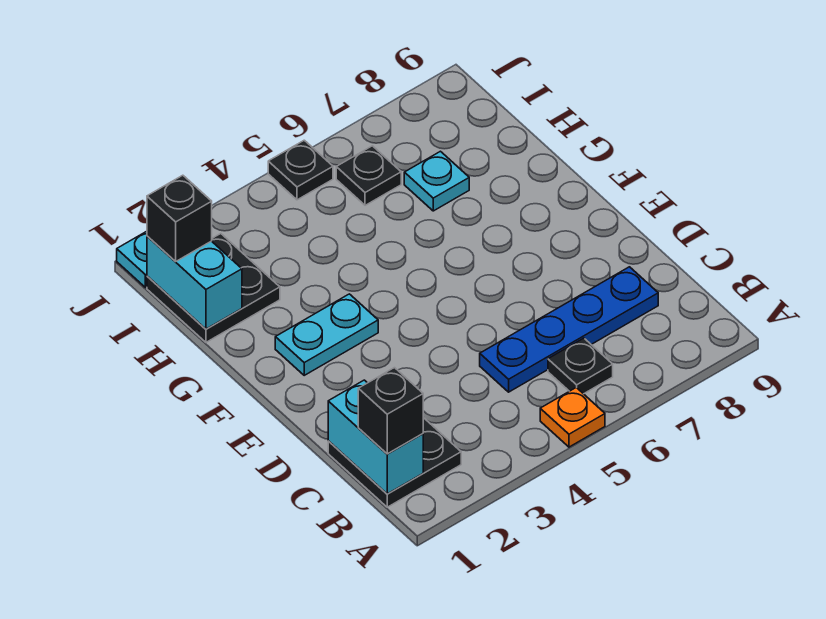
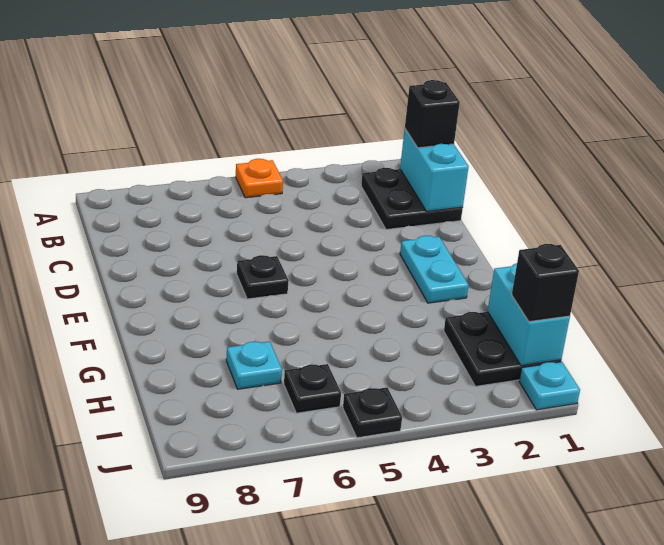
black 1x1 plate [548,338,613,394] -> black 1x1 plate moved to [237,255,289,299]
blue 1x4 plate [480,267,658,392] -> none
cyan 1x2 plate [275,294,378,375] -> cyan 1x2 plate turned to [400,235,469,303]

